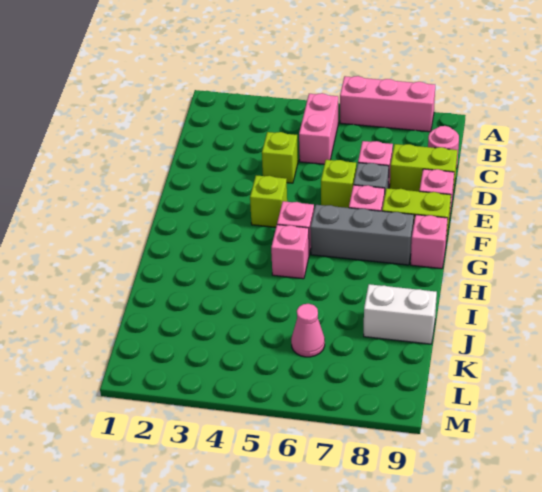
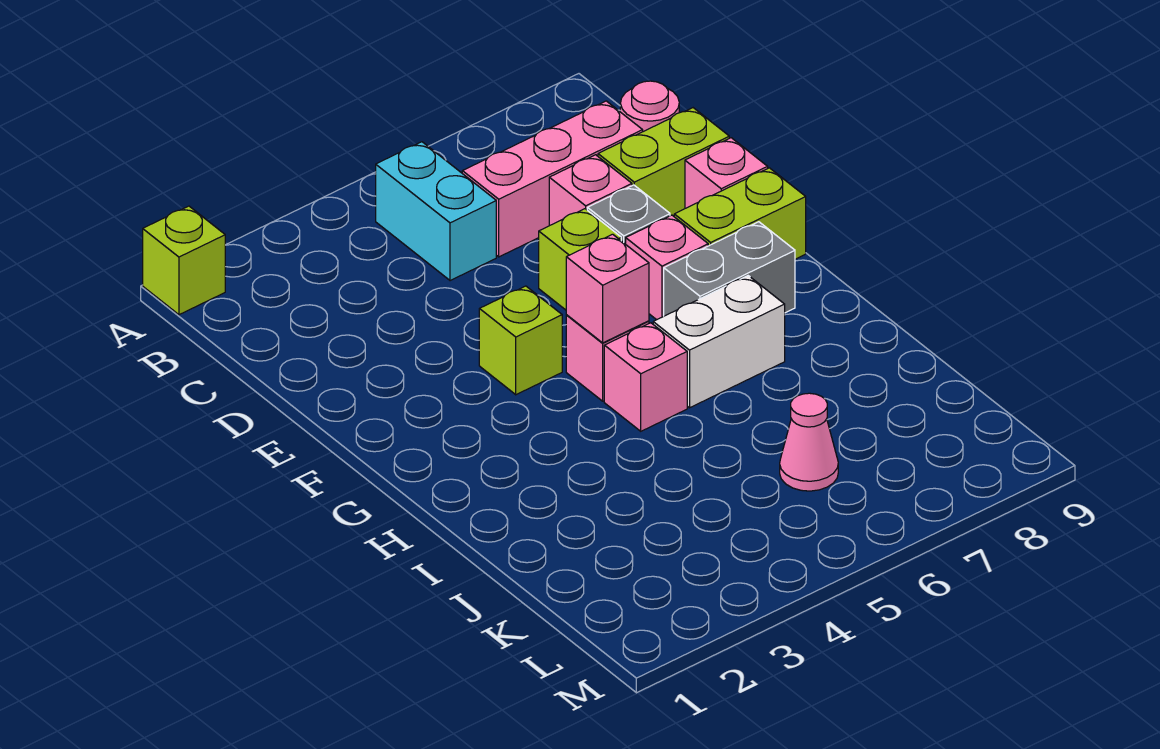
pink 1x3 brick [340,76,435,132] -> pink 1x3 brick moved to [462,101,643,257]
pink 1x2 brick [299,93,338,164] -> cyan 1x2 brick [376,142,496,281]
lime 1x1 brick [262,132,298,183] -> lime 1x1 brick moved to [143,206,225,315]
grey 1x3 brick [310,205,414,265] -> grey 1x2 brick [664,222,795,316]
pink 1x1 brick [411,215,448,269] -> pink 1x1 brick moved to [566,234,649,343]
white 1x2 brick [364,284,437,344] -> white 1x2 brick moved to [653,276,785,408]

